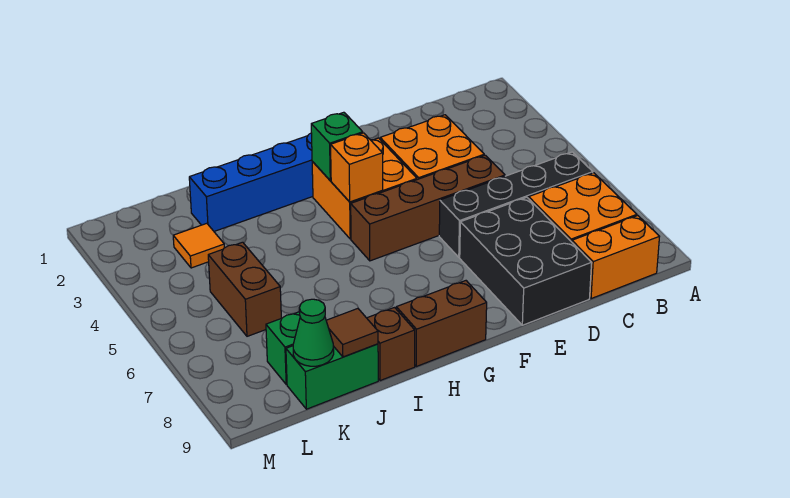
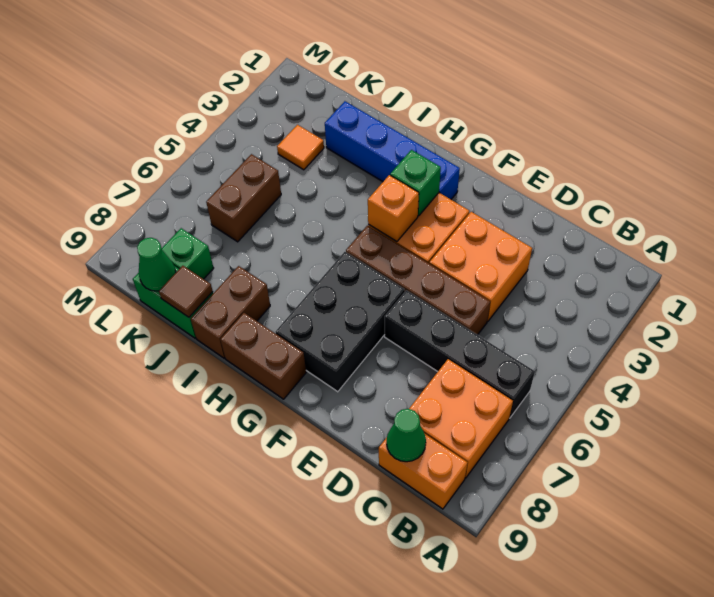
none -> green 1x1 cone [387,409,426,462]
black 2x3 brick [460,197,592,325] -> black 2x3 brick moved to [276,252,405,392]
brown 1x1 brick [367,308,415,381] -> brown 1x2 brick [191,266,270,358]

